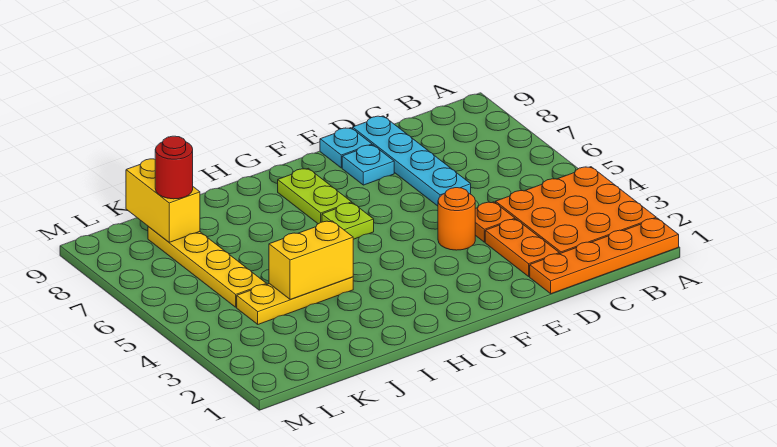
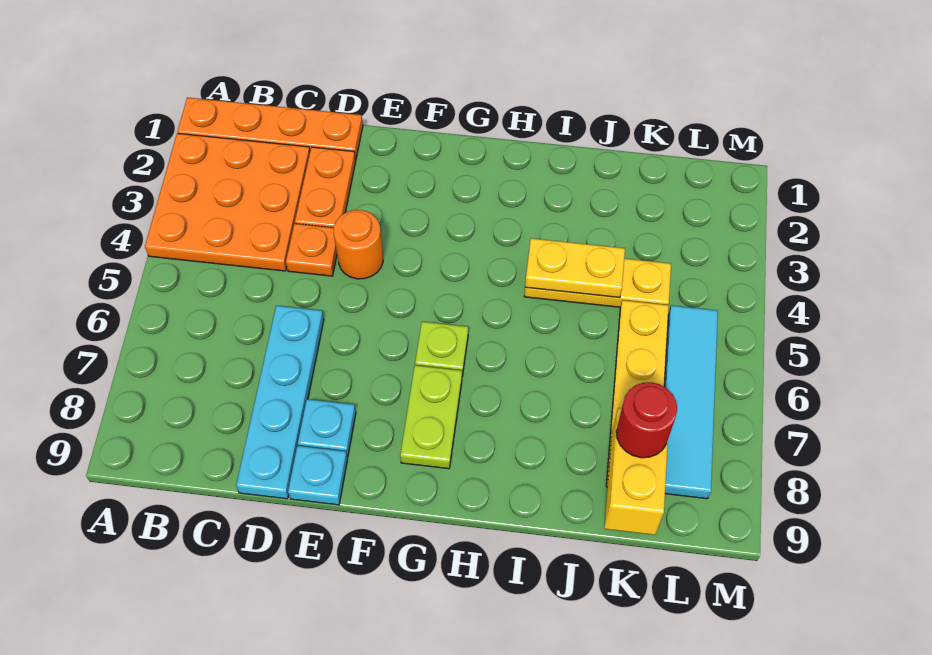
yellow 1x2 brick [269,221,353,299] -> yellow 1x2 plate [525,238,625,298]
none -> cyan 1x4 tile [664,305,718,499]

